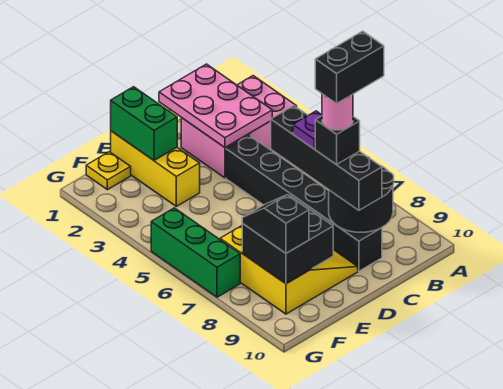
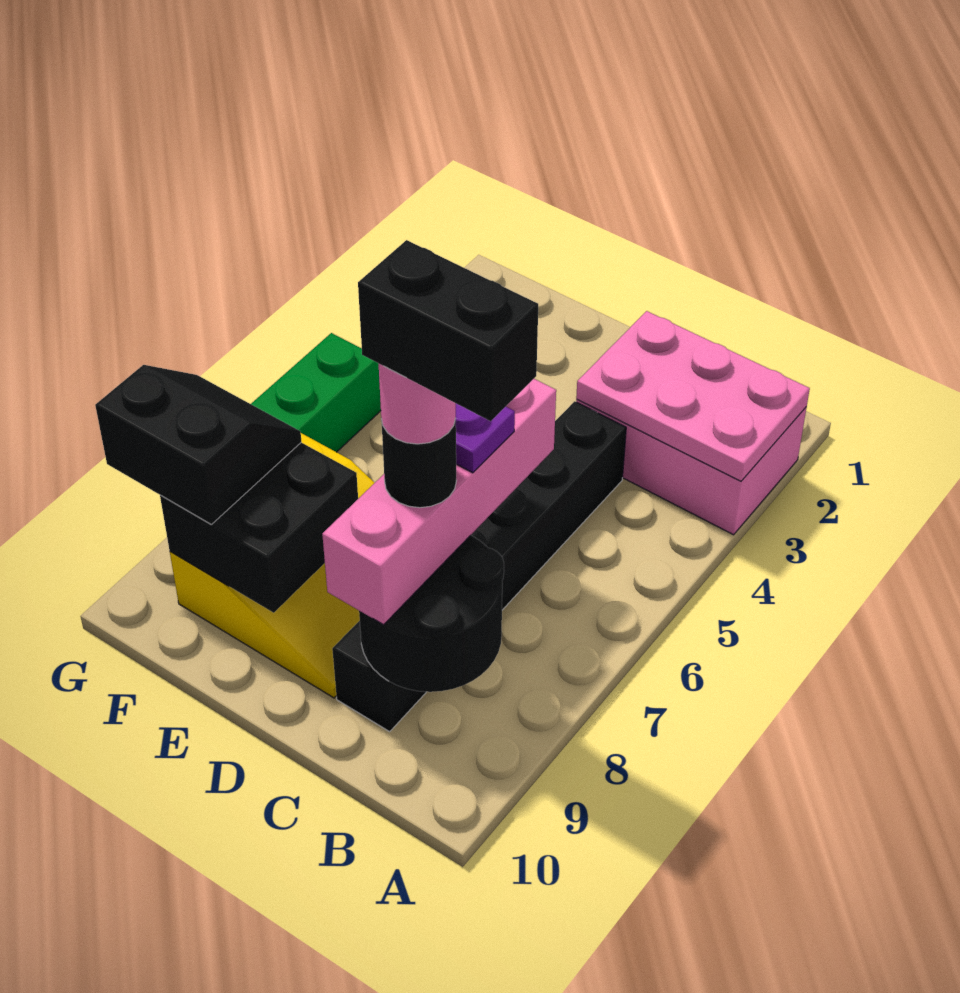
pink 2x3 plate [159,64,272,148] -> pink 2x3 plate turned to [576,311,810,481]
black 1x4 brick [271,106,382,210] -> pink 1x4 brick [322,379,556,625]
black 1x1 brick [315,116,360,165] -> black 1x1 round brick [381,419,457,508]
yellow 1x3 brick [111,131,200,206] -> none
green 1x2 brick [111,87,177,160] -> none
yellow 1x1 plate [86,152,131,190] -> none
black 1x2 slope [242,195,309,253] -> black 2x2 slope [95,365,301,524]

